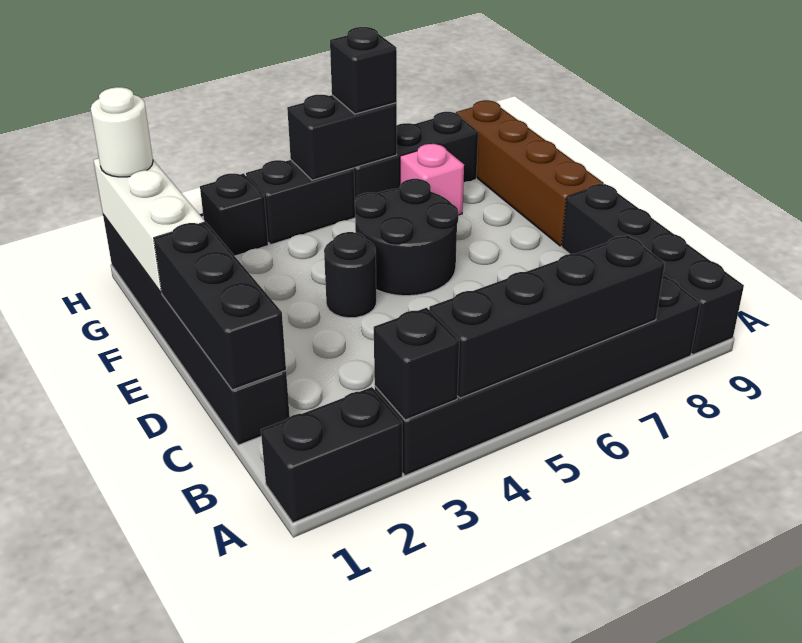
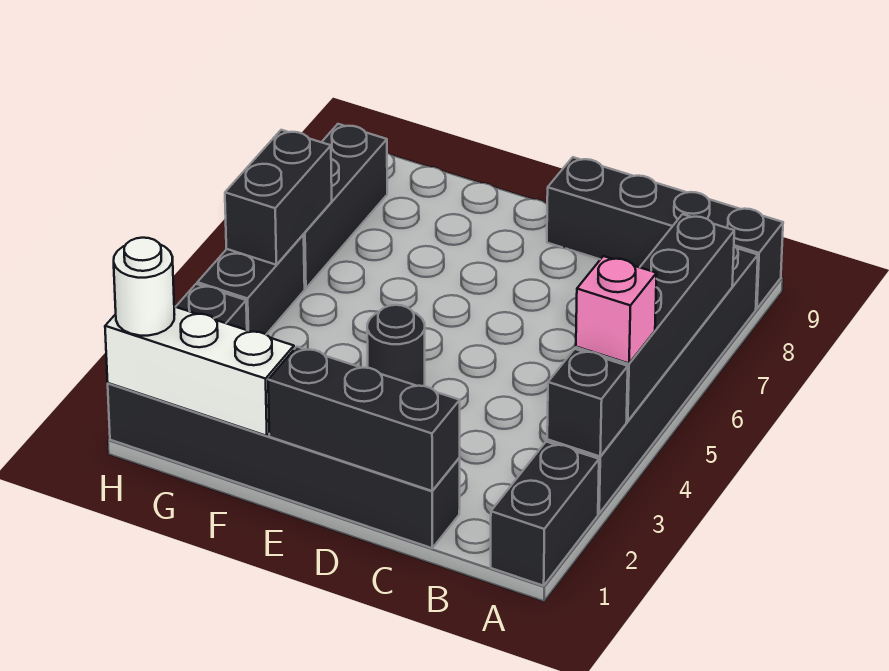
black 2x2 round brick [355,179,458,296] -> none
brown 1x4 brick [456,100,604,246] -> none
pink 1x1 brick [400,144,464,215] -> pink 1x1 brick moved to [576,256,657,363]
black 1x1 brick [330,27,397,114] -> none

